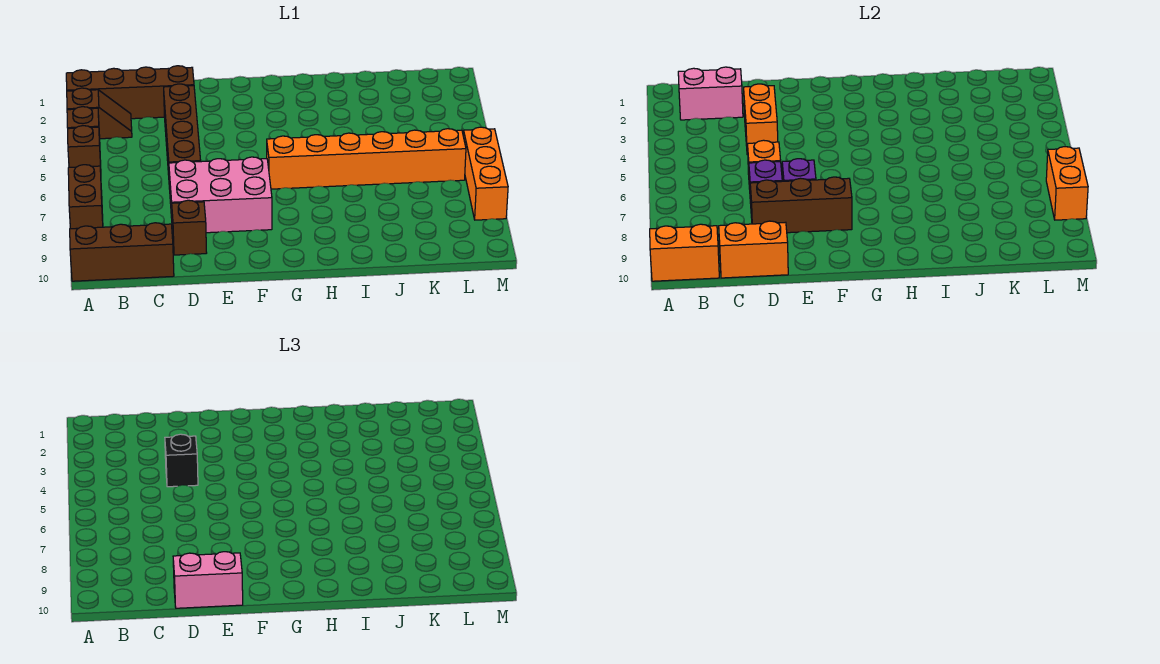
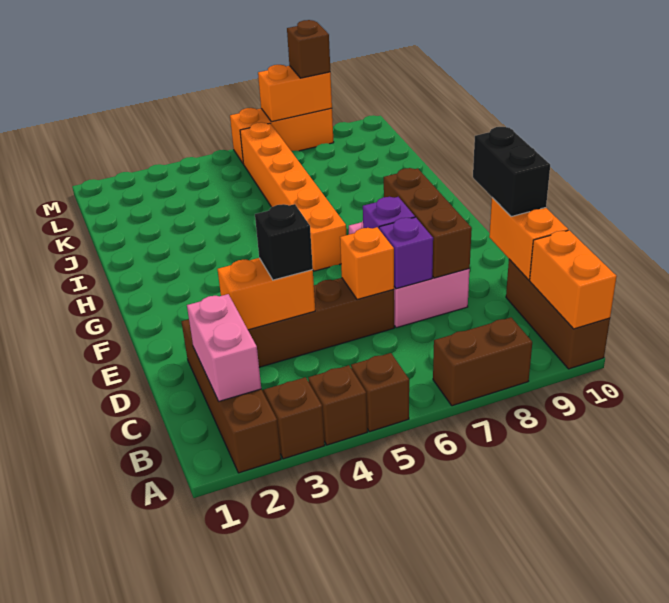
brown 1x1 brick [172,200,207,255] -> brown 1x1 brick moved to [287,20,330,78]
pink 1x2 brick [173,552,243,608] -> black 1x2 brick [473,127,550,217]

